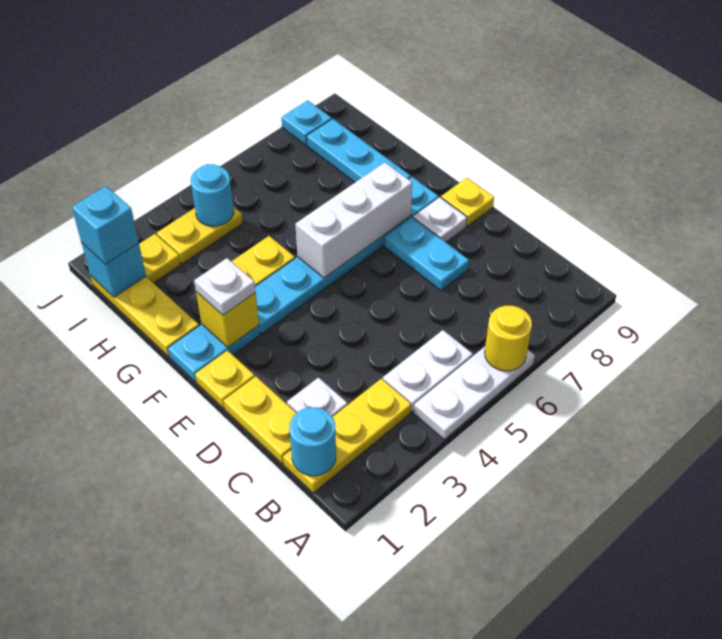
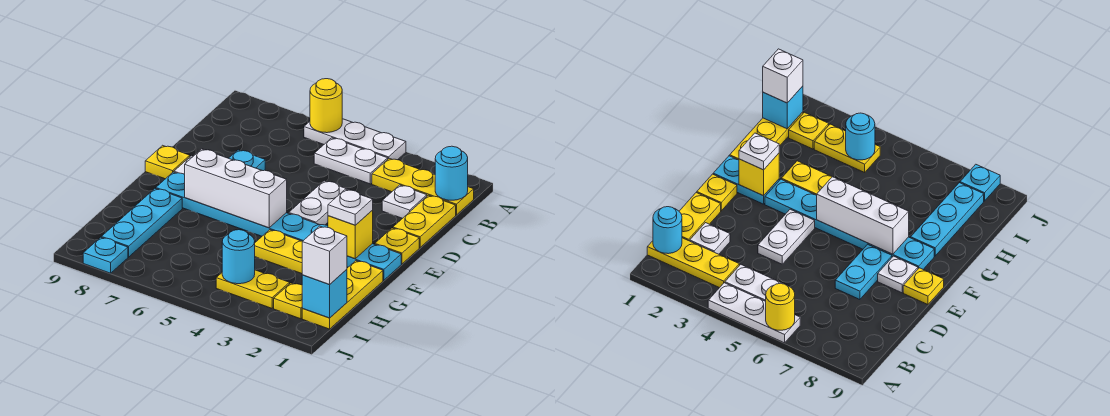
none -> white 1x2 plate [289,181,349,225]
cyan 1x1 brick [72,186,139,264] -> white 1x1 brick [302,226,347,285]

